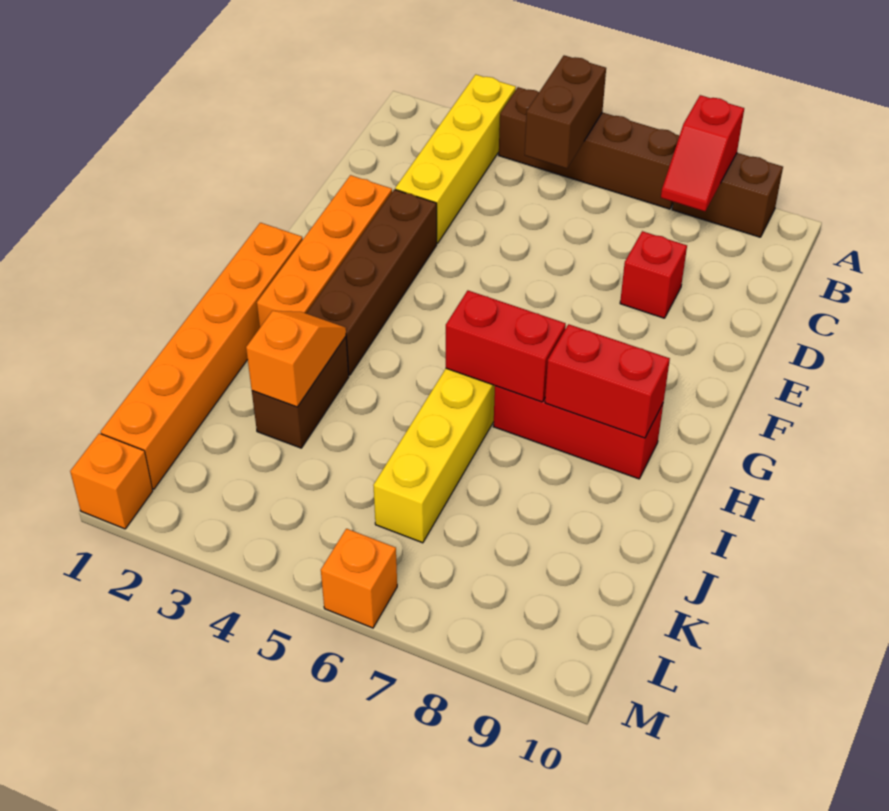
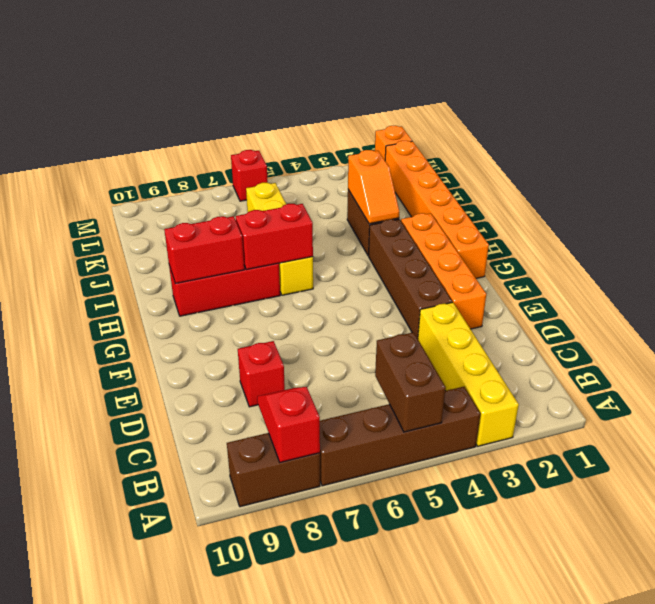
orange 1x1 brick [321,529,397,628] -> red 1x1 brick [231,150,268,201]

